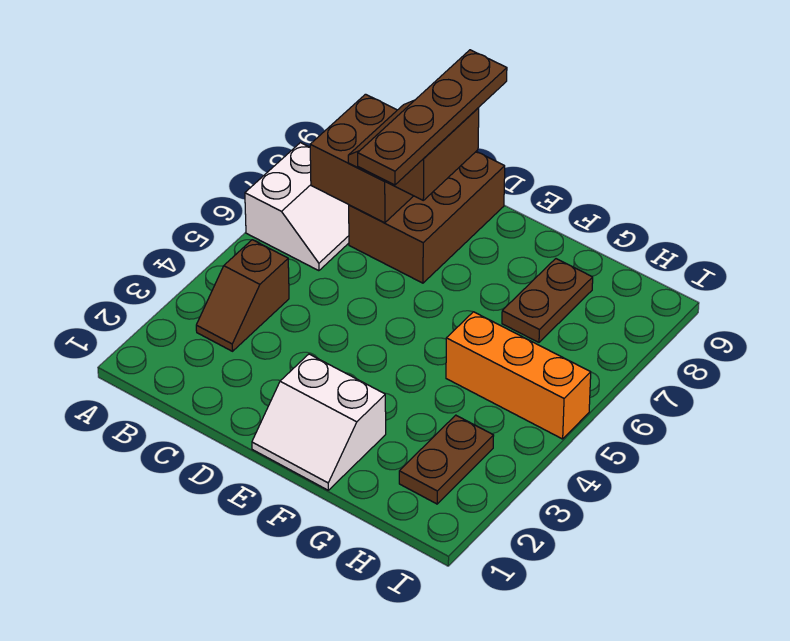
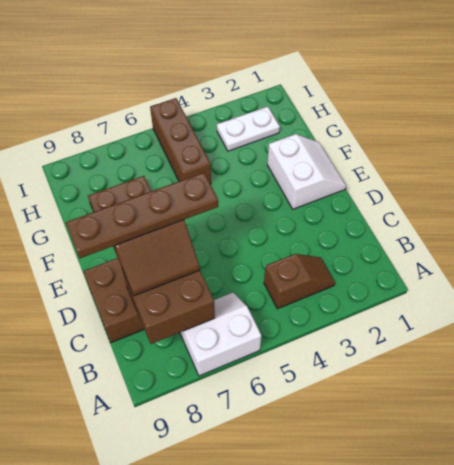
orange 1x3 brick [446,312,591,439] -> brown 1x3 brick [150,98,211,184]
brown 1x2 plate [399,415,494,504] -> white 1x2 plate [217,107,280,151]

